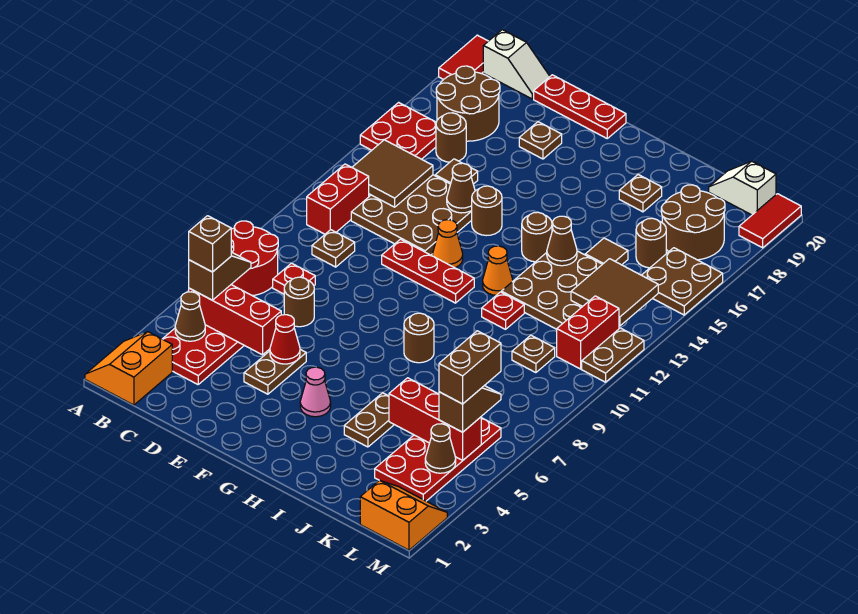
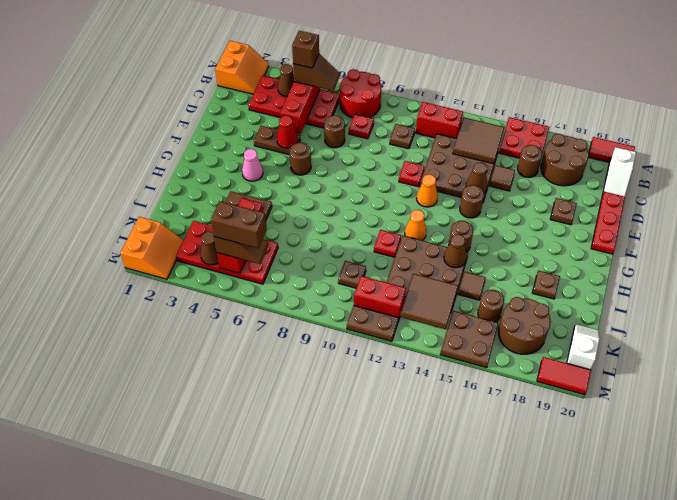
orange 2x2 slope [85,332,172,405] -> orange 2x2 slope turned to [215,41,269,94]
red 1x3 plate [382,239,474,303] -> red 1x1 plate [399,161,425,187]
brown 1x1 round brick [404,313,434,363] -> brown 1x1 round brick moved to [290,143,311,175]

